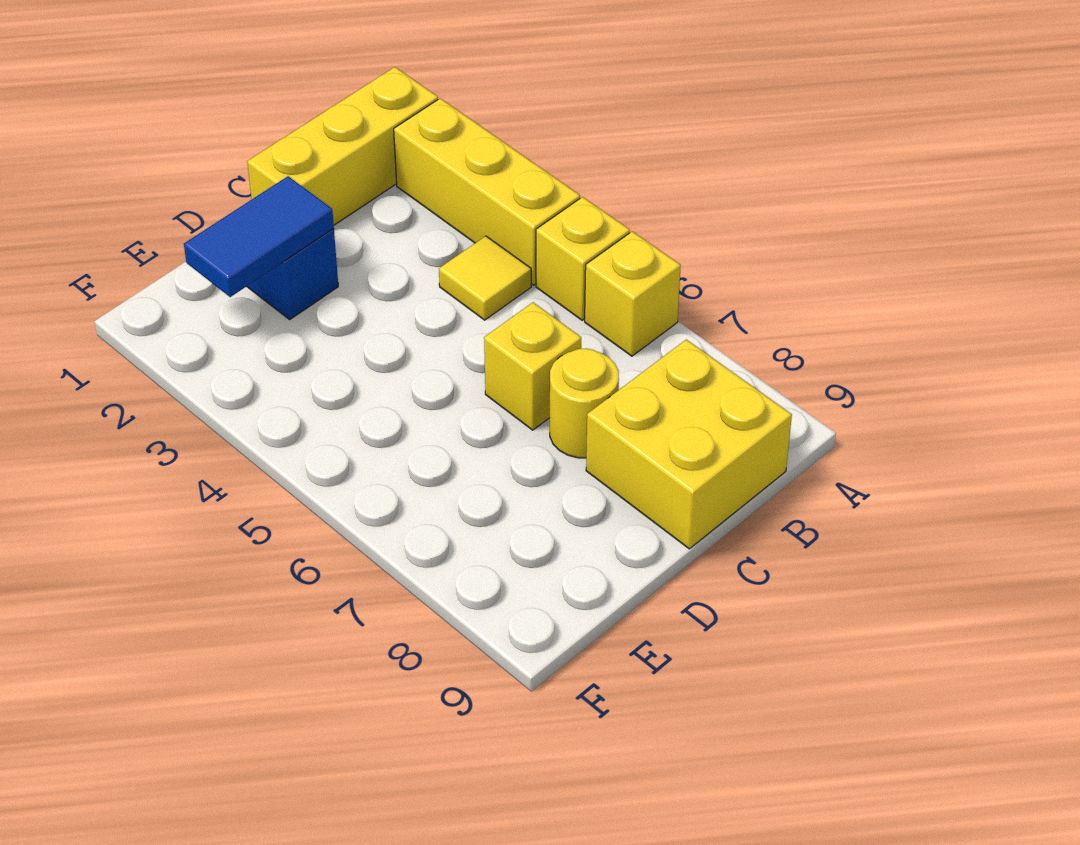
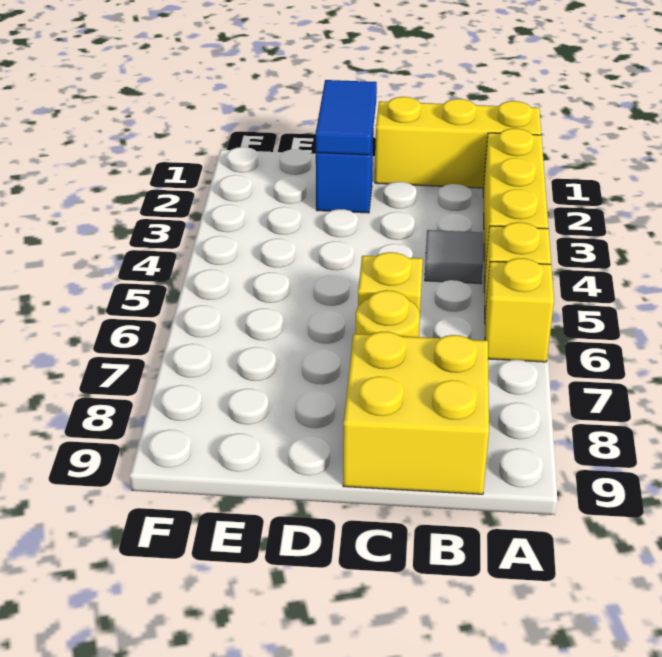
yellow 1x1 tile [439,236,531,320] -> grey 1x1 tile [425,230,483,284]
blue 1x2 tile [184,176,334,297] -> blue 1x2 tile turned to [316,80,377,155]

